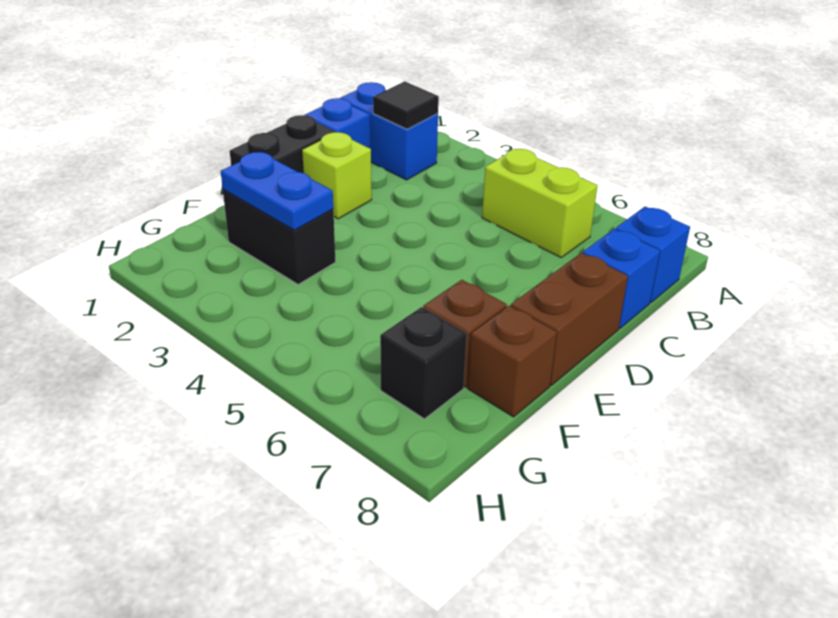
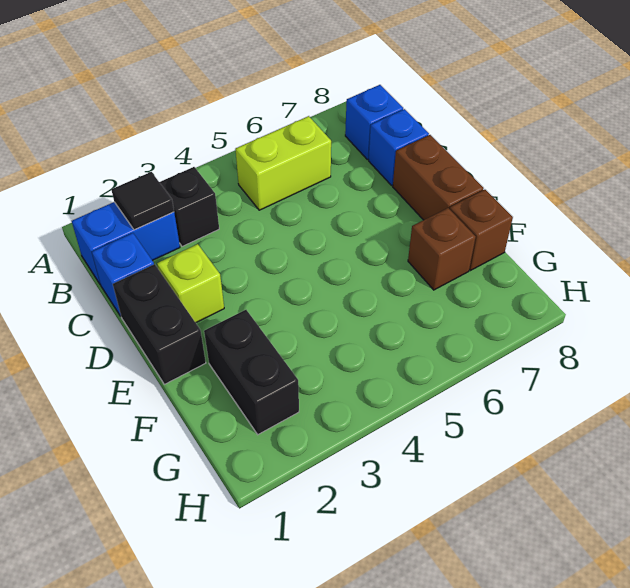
black 1x2 brick [223,190,336,285] -> black 1x2 brick turned to [204,310,299,434]
blue 1x2 plate [221,152,333,230] -> none
black 1x1 brick [380,307,467,419] -> black 1x1 brick moved to [160,167,219,246]

